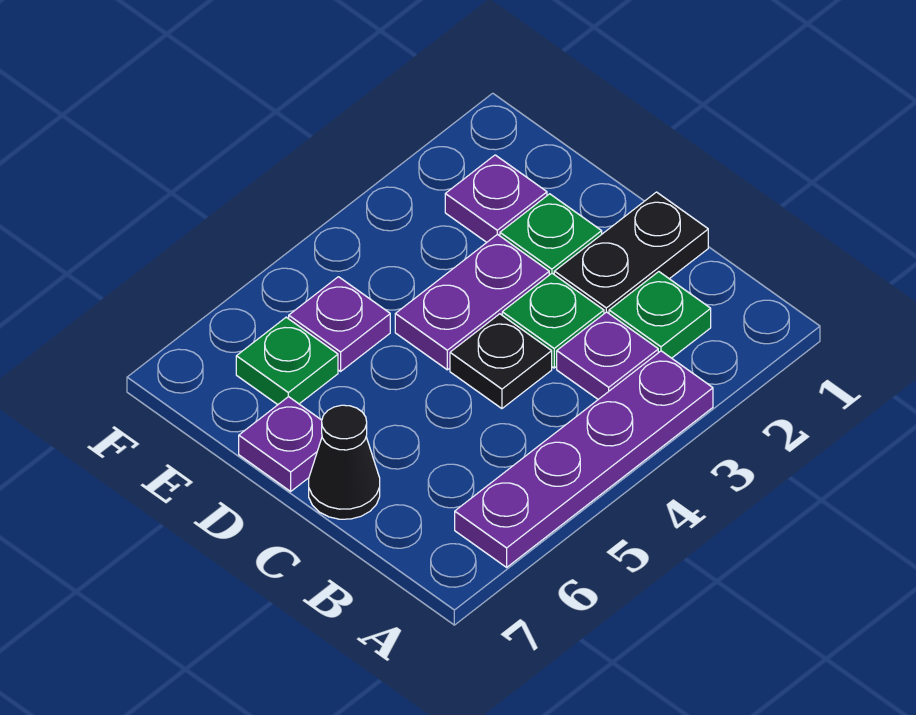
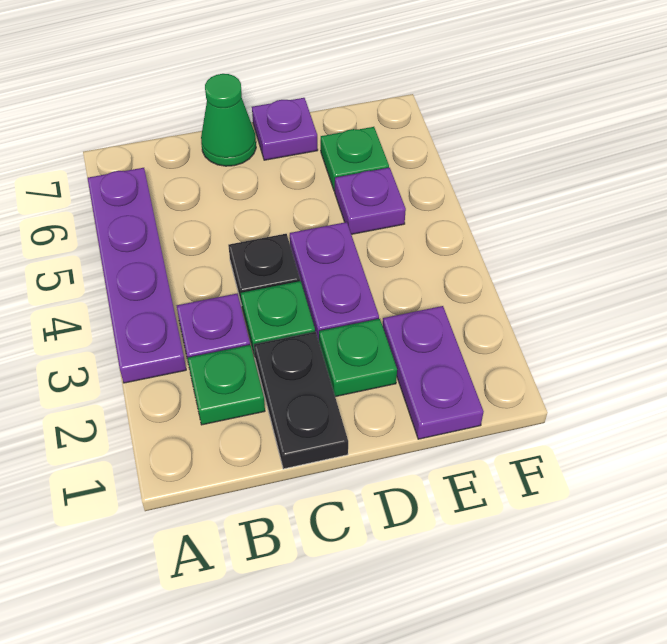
black 1x1 cone [309,405,380,519] -> green 1x1 cone [201,74,256,166]
purple 1x1 plate [445,155,547,242] -> purple 1x2 plate [383,306,484,439]

